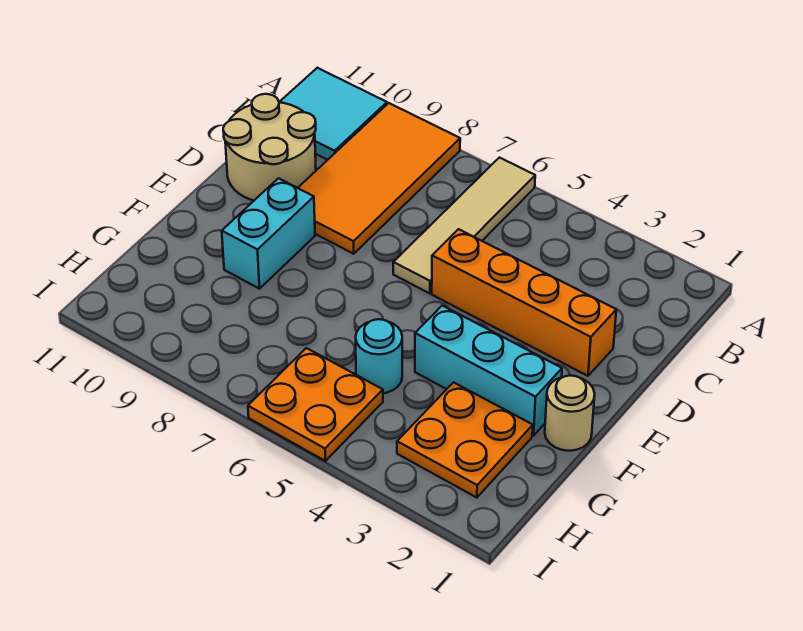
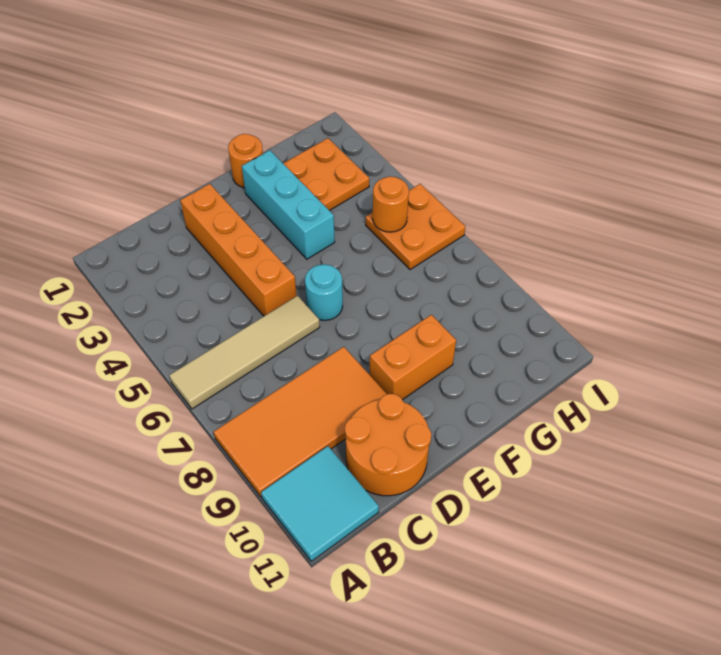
tan 2x2 round brick [223,94,316,200] -> orange 2x2 round brick [345,394,431,496]
cyan 1x2 brick [222,178,315,289] -> orange 1x2 brick [370,315,456,400]
tan 1x1 round brick [545,376,595,451] -> orange 1x1 round brick [228,134,263,188]
cyan 1x1 round brick [356,319,402,393] -> cyan 1x1 round brick moved to [305,264,343,320]
none -> orange 1x1 round brick [373,177,409,232]

